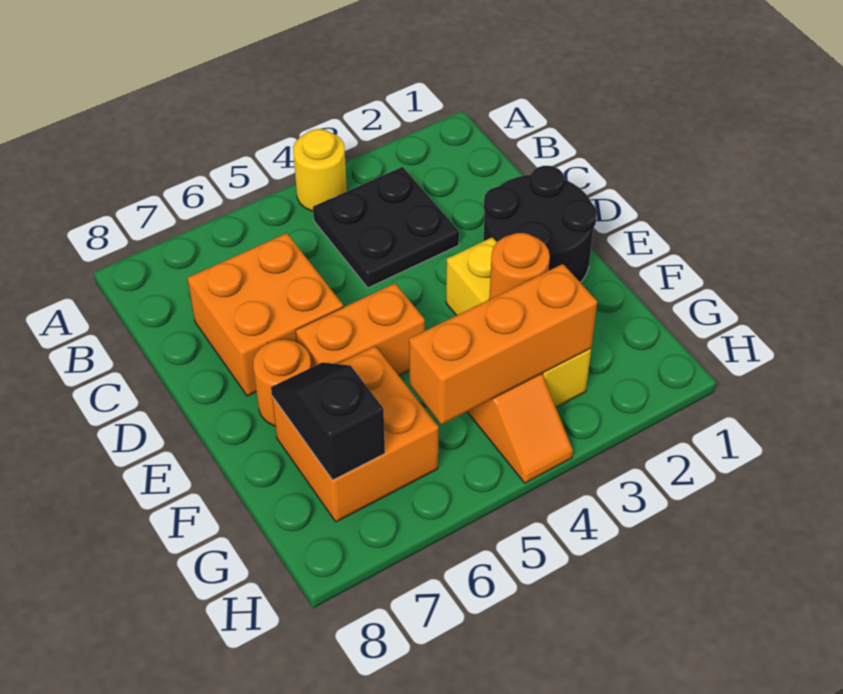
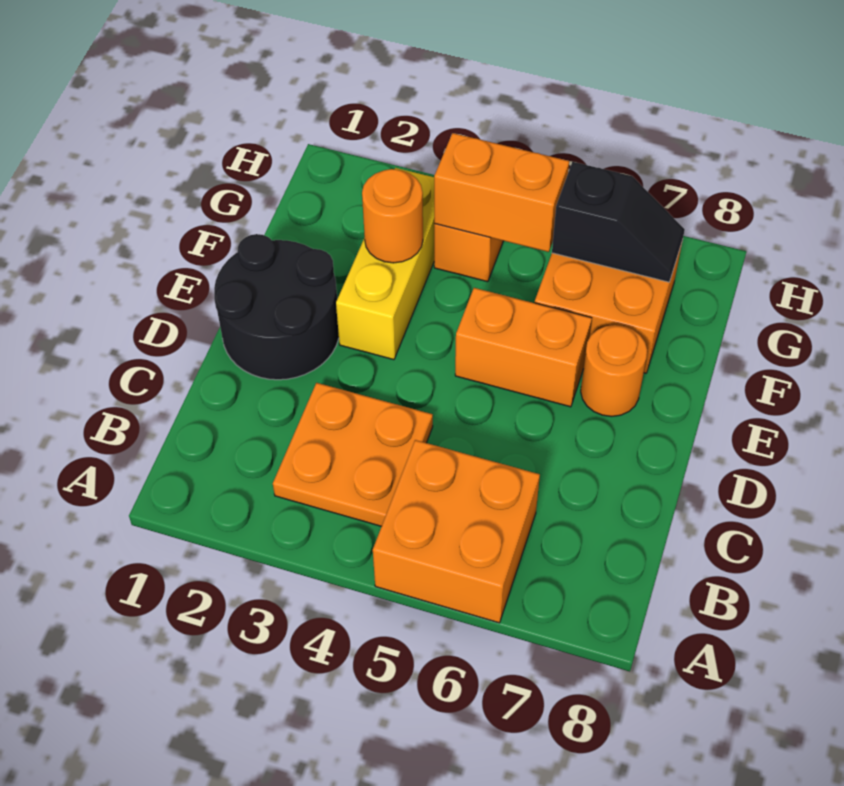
yellow 1x1 round brick [293,129,347,211] -> none
black 2x2 plate [313,167,459,288] -> orange 2x2 plate [273,383,433,526]
orange 2x2 brick [188,233,343,396] -> orange 2x2 brick moved to [373,440,540,623]
black 1x2 slope [271,362,385,480] -> black 1x2 slope turned to [552,162,685,282]
orange 1x3 brick [409,264,597,425] -> orange 1x2 brick [434,133,569,252]

